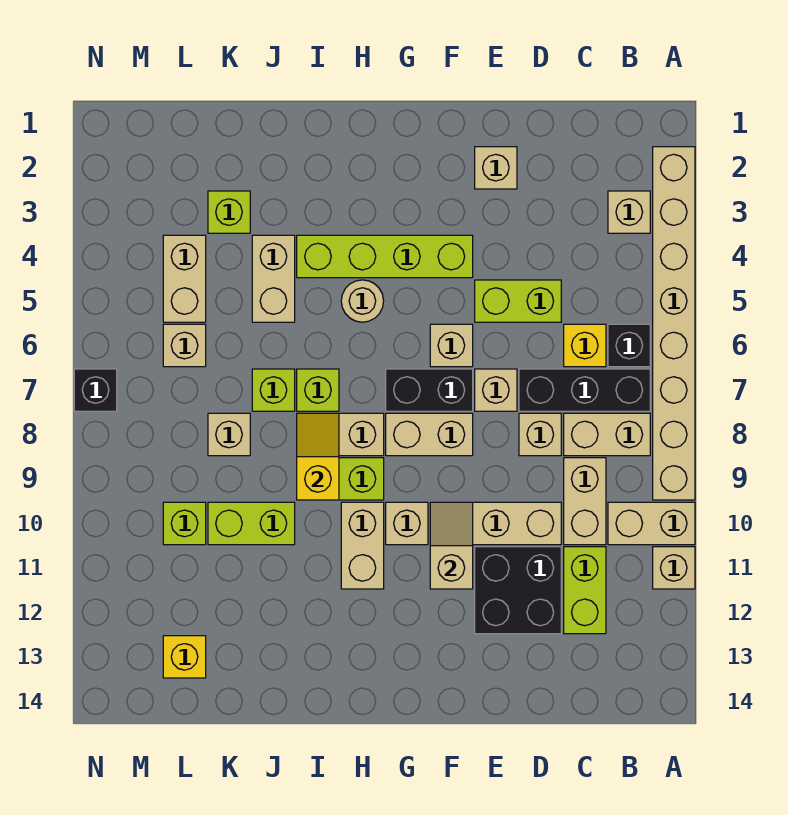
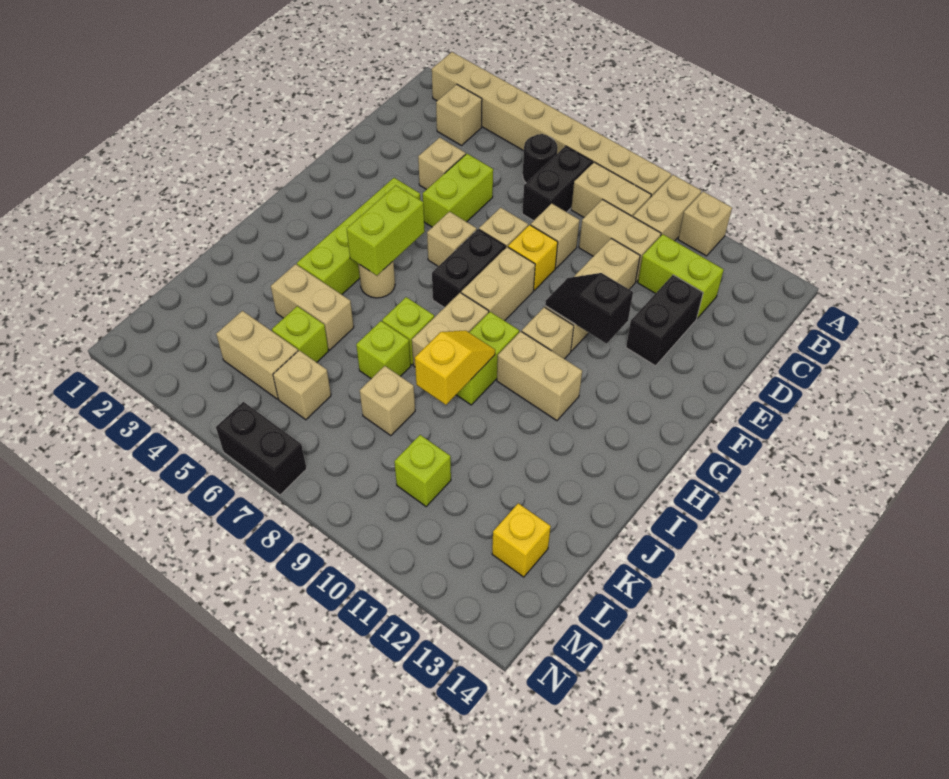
black 1x1 brick [608,324,650,367] -> black 1x1 round brick [523,134,558,183]
black 1x3 brick [519,369,650,411] -> black 1x2 brick [522,146,593,221]
tan 1x2 brick [564,413,650,456] -> tan 1x2 brick turned to [571,162,651,217]
yellow 1x1 brick [564,324,606,367] -> yellow 1x1 brick moved to [508,225,558,290]
black 2x2 brick [475,547,561,634] -> black 1x2 brick [626,275,703,366]
tan 1x1 brick [475,147,517,189] -> tan 1x1 brick moved to [418,138,466,190]
tan 1x2 slope [430,502,473,589] -> black 1x2 slope [545,273,633,344]
yellow 1x2 slope [297,413,339,500] -> yellow 1x2 slope turned to [415,330,495,405]
lime 1x2 brick [208,502,295,545] -> lime 1x2 brick moved to [347,185,425,275]
lime 1x1 brick [208,191,250,233] -> lime 1x1 brick moved to [272,306,329,362]
black 1x1 brick [74,369,117,411] -> black 1x2 brick [216,402,307,495]

